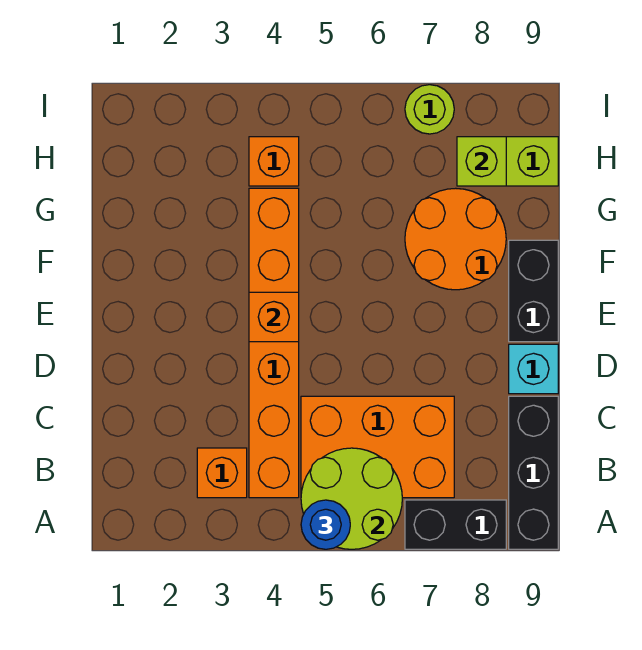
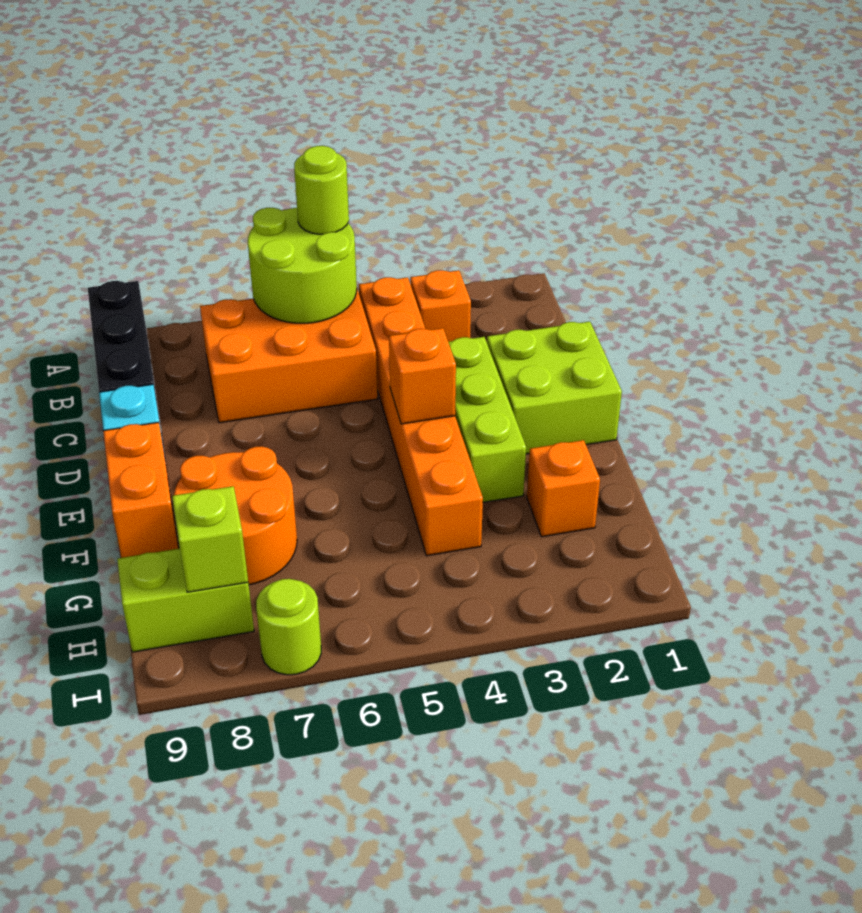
blue 1x1 round brick [301,500,350,549] -> lime 1x1 round brick [294,146,349,234]
black 1x2 brick [405,500,506,549] -> none
none -> lime 2x2 brick [487,322,622,454]
none -> lime 1x3 brick [448,337,526,502]
black 1x2 brick [509,240,558,342] -> orange 1x2 brick [103,422,178,558]
orange 1x1 brick [249,137,299,186] -> orange 1x1 brick moved to [527,440,600,537]

